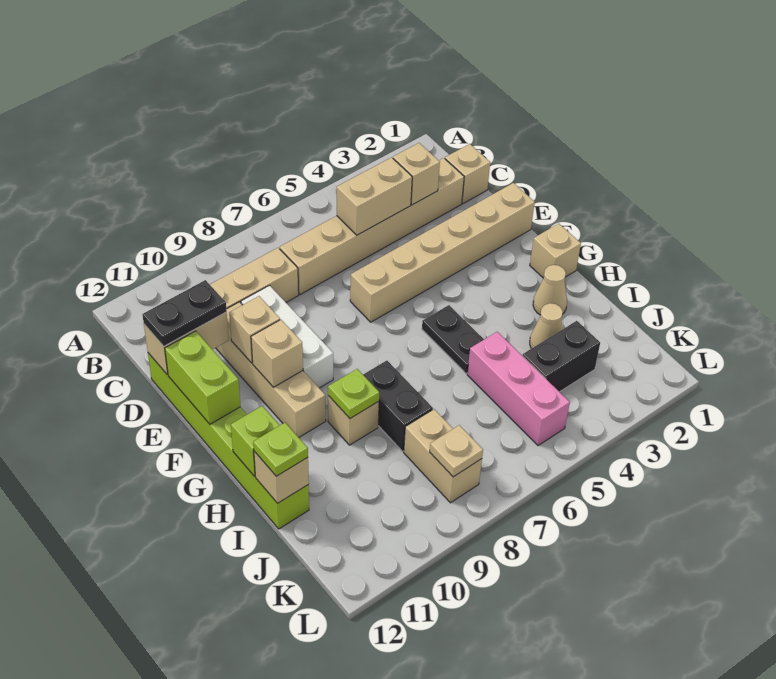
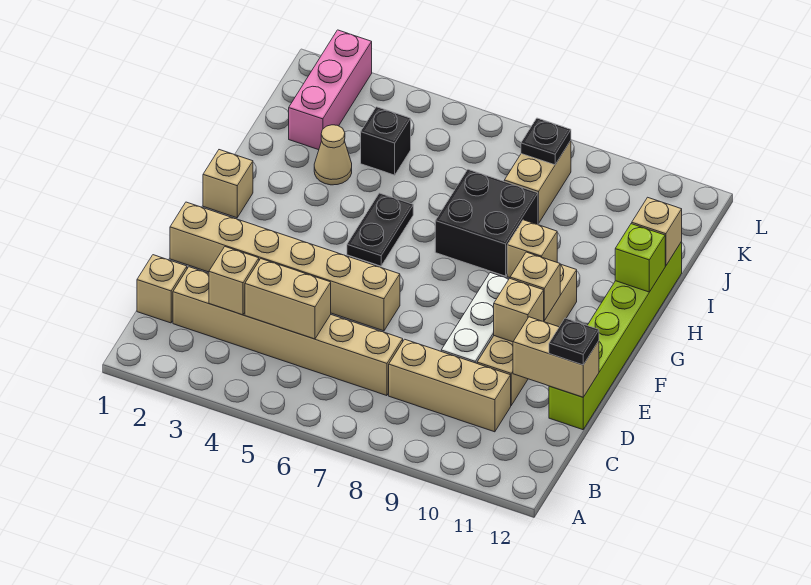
black 1x2 plate [142,280,227,346] -> black 1x1 plate [549,318,599,365]
lime 1x2 brick [165,331,240,424] -> none
tan 1x1 cone [533,265,567,315] -> none
black 1x2 brick [363,361,433,451] -> black 2x2 brick [435,170,538,276]
lime 1x1 plate [328,369,379,418] -> none
pink 1x3 brick [467,332,570,446] -> pink 1x3 brick moved to [289,30,372,150]
lime 1x1 plate [253,423,308,476] -> none
black 1x2 brick [522,321,600,392] -> black 1x1 brick [361,107,411,175]
tan 1x1 plate [430,425,483,477] -> black 1x1 plate [521,118,571,165]

